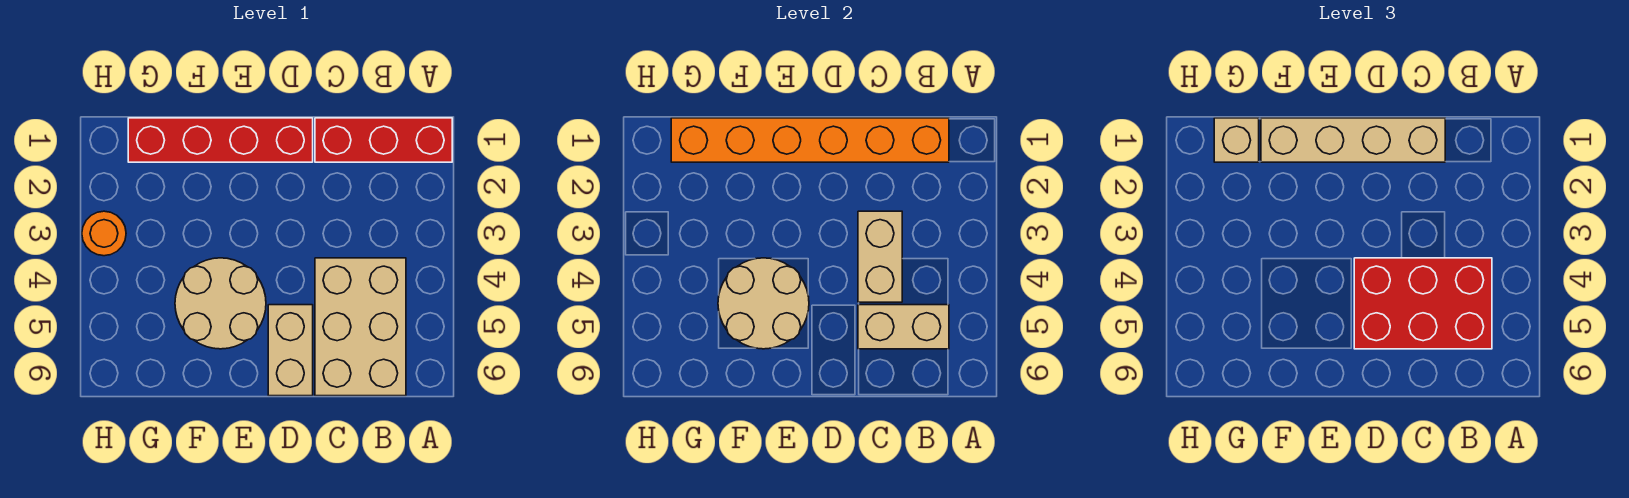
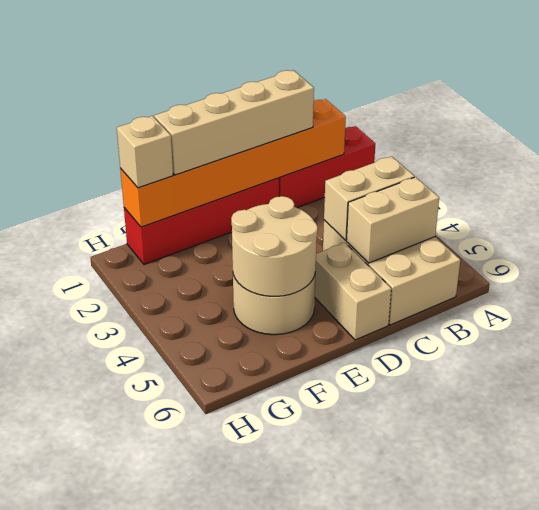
red 2x3 brick [1354,258,1492,349] -> none
tan 1x2 brick [858,211,902,302] -> tan 1x2 brick turned to [324,156,414,240]
orange 1x1 round brick [82,211,126,256] -> none

